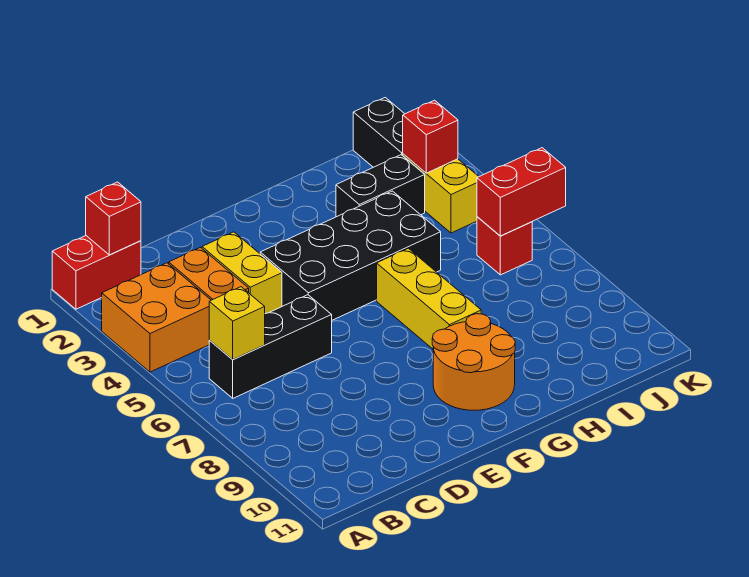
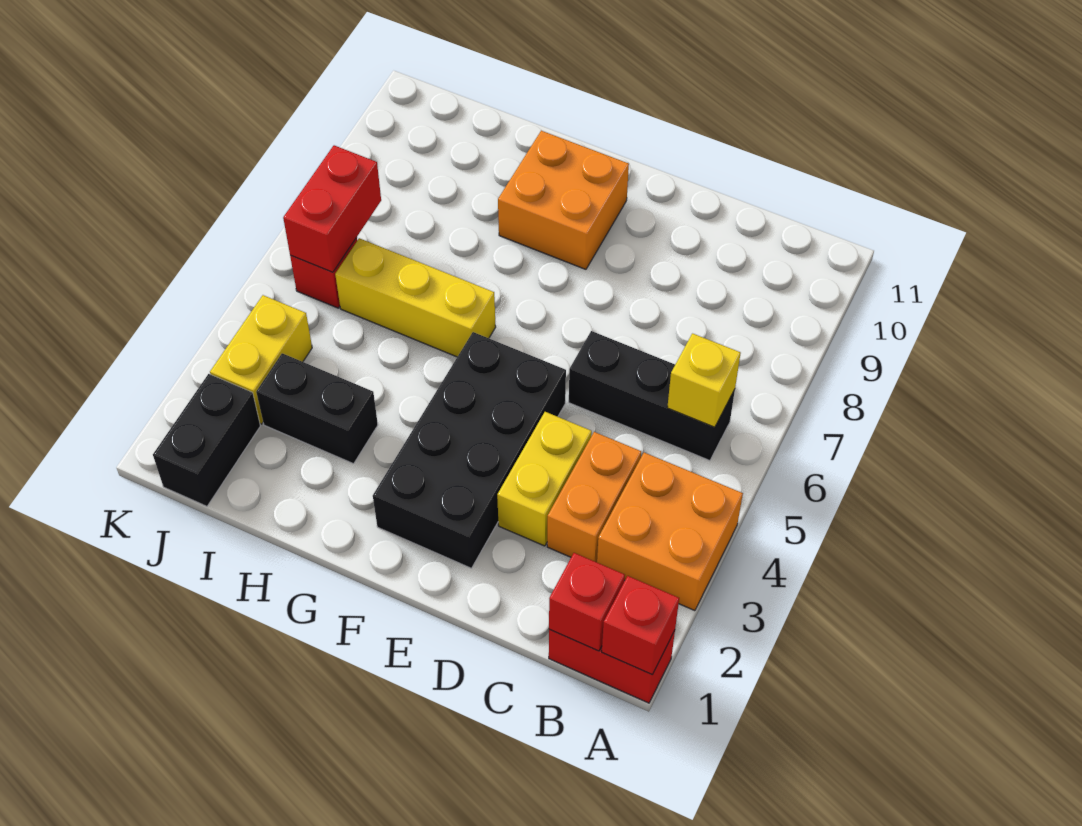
black 2x4 brick [260,191,441,320] -> black 2x4 brick turned to [373,332,566,568]
orange 2x2 round brick [432,314,515,410] -> orange 2x2 brick [498,131,629,269]
yellow 1x3 brick [377,248,481,349] -> yellow 1x3 brick turned to [335,238,496,357]
red 1x1 brick [403,100,458,173] -> red 1x1 brick moved to [602,576,679,674]
red 1x2 brick [477,148,566,236] -> red 1x2 brick turned to [283,145,381,272]

